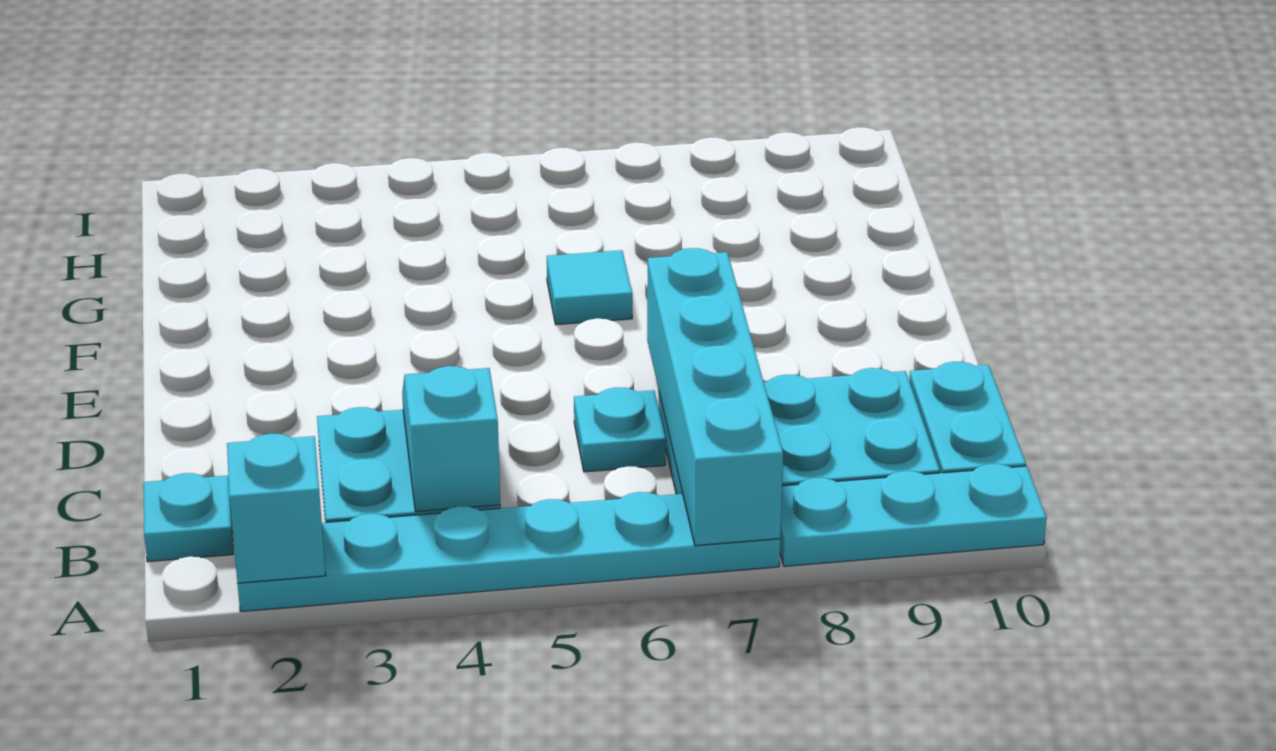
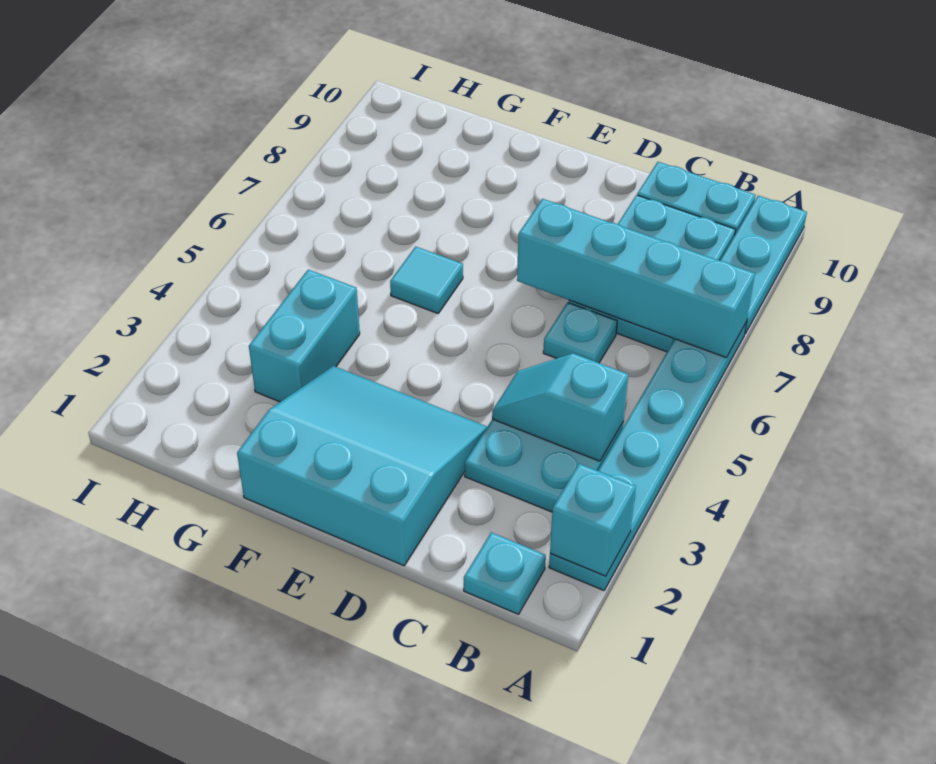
none -> cyan 3x3 slope [237,366,487,566]
none -> cyan 1x2 brick [249,269,360,402]

